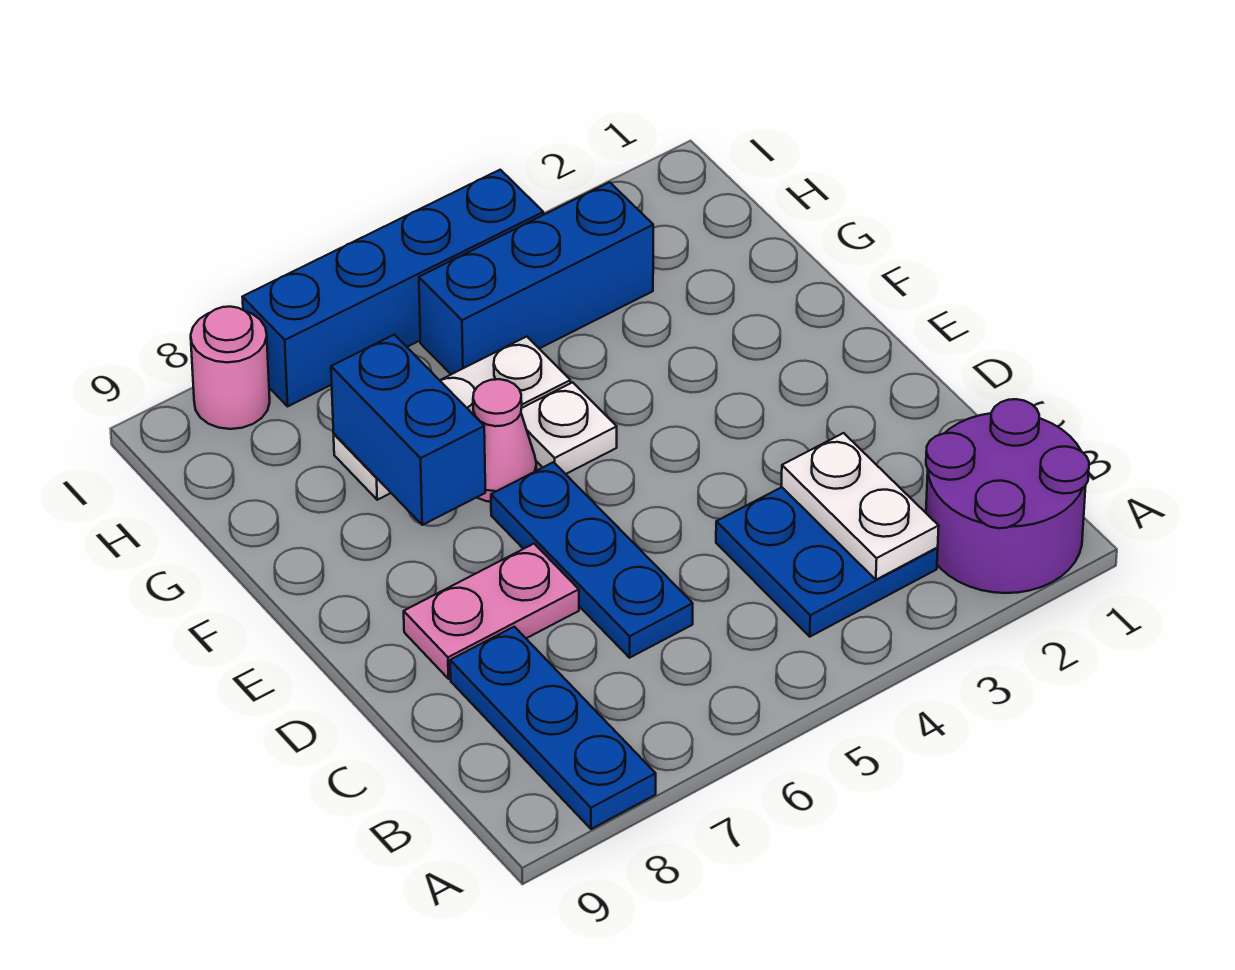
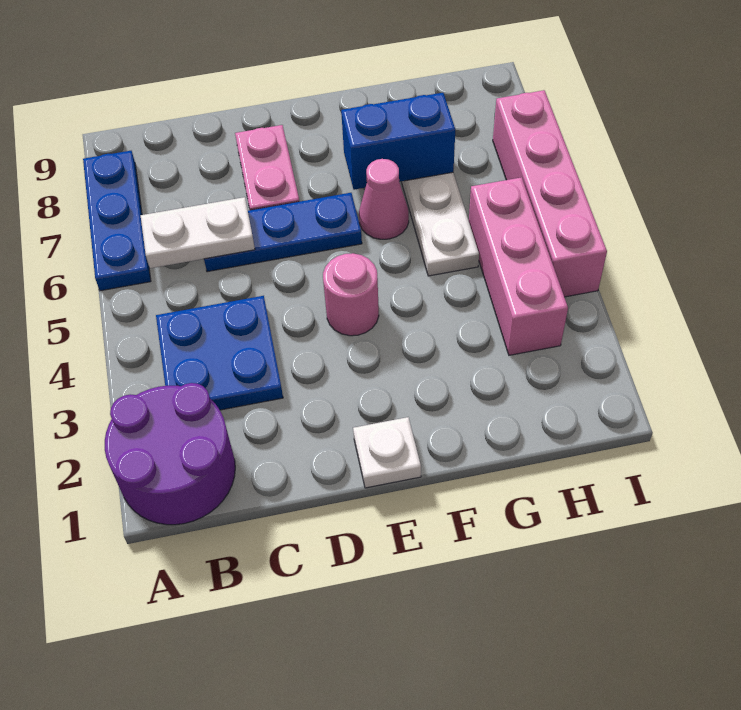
blue 1x3 plate [450,627,656,829] -> blue 1x3 plate turned to [83,151,151,291]
white 1x2 plate [781,433,939,580] -> white 1x2 plate moved to [141,197,255,268]
white 1x1 plate [521,382,617,474] -> white 1x1 plate moved to [353,417,421,488]
blue 1x3 brick [419,182,653,374] -> pink 1x3 brick [469,177,568,355]
blue 1x4 brick [243,170,543,406] -> pink 1x4 brick [493,90,607,297]
pink 1x1 round brick [191,307,270,429] -> pink 1x1 round brick moved to [323,253,379,336]

